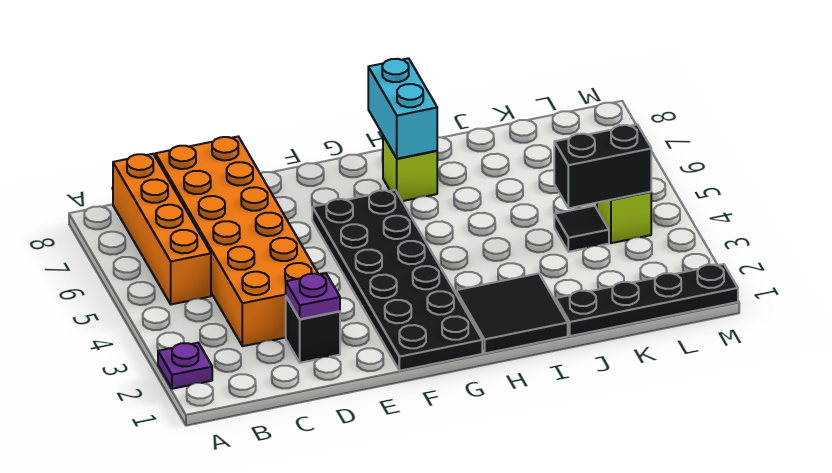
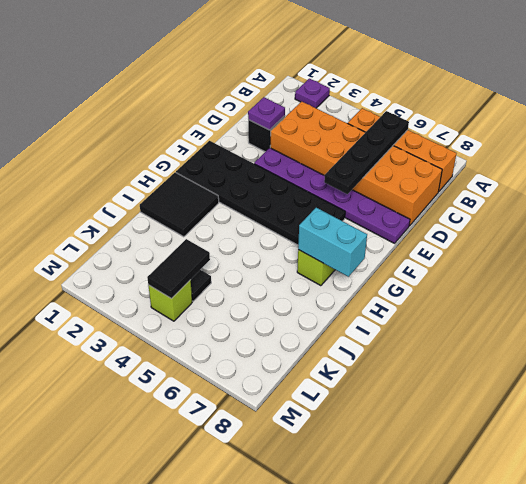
none -> purple 1x6 plate [254,148,410,243]
black 1x4 plate [556,264,738,336] -> black 1x4 plate moved to [324,111,409,194]
black 1x2 brick [554,125,651,208] -> black 1x2 tile [147,239,210,299]

